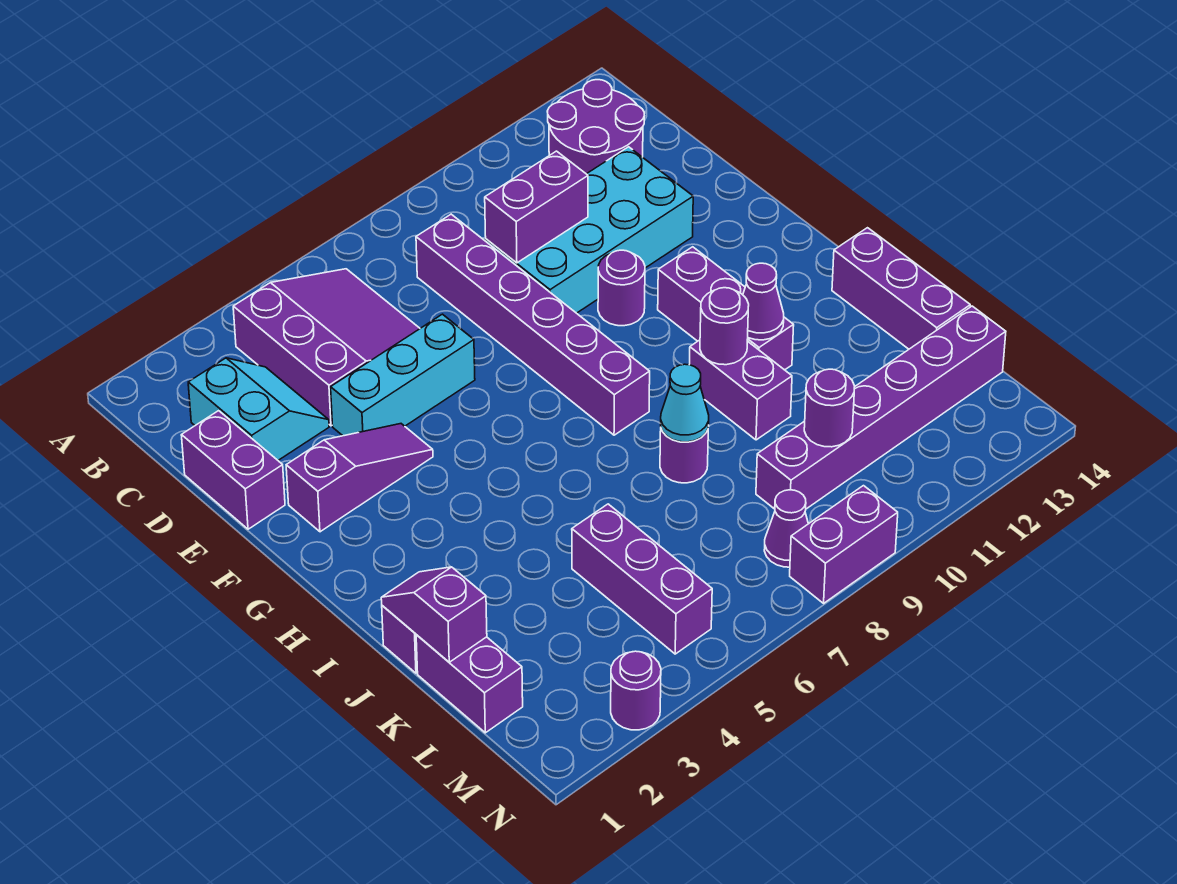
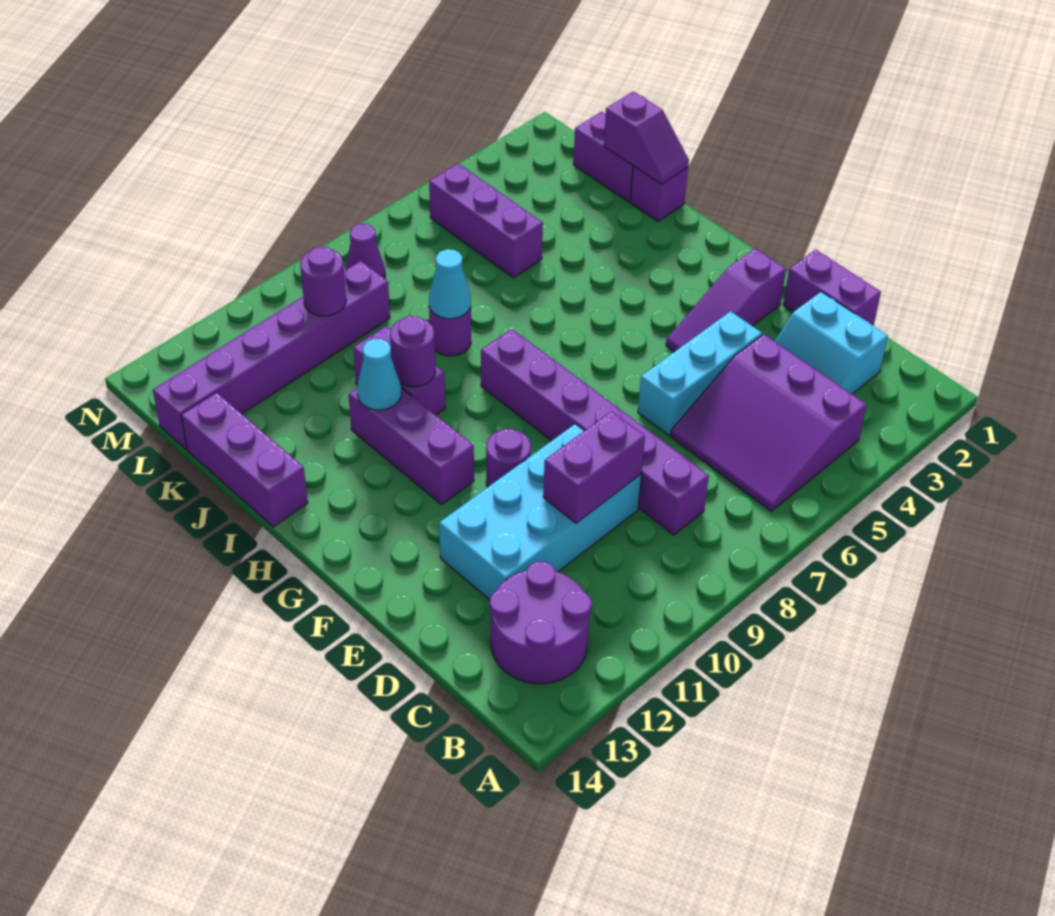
purple 1x1 cone [743,263,784,340] -> cyan 1x1 cone [357,339,401,410]
purple 1x1 round brick [611,651,661,730] -> none
purple 1x2 brick [790,486,898,603] -> none

